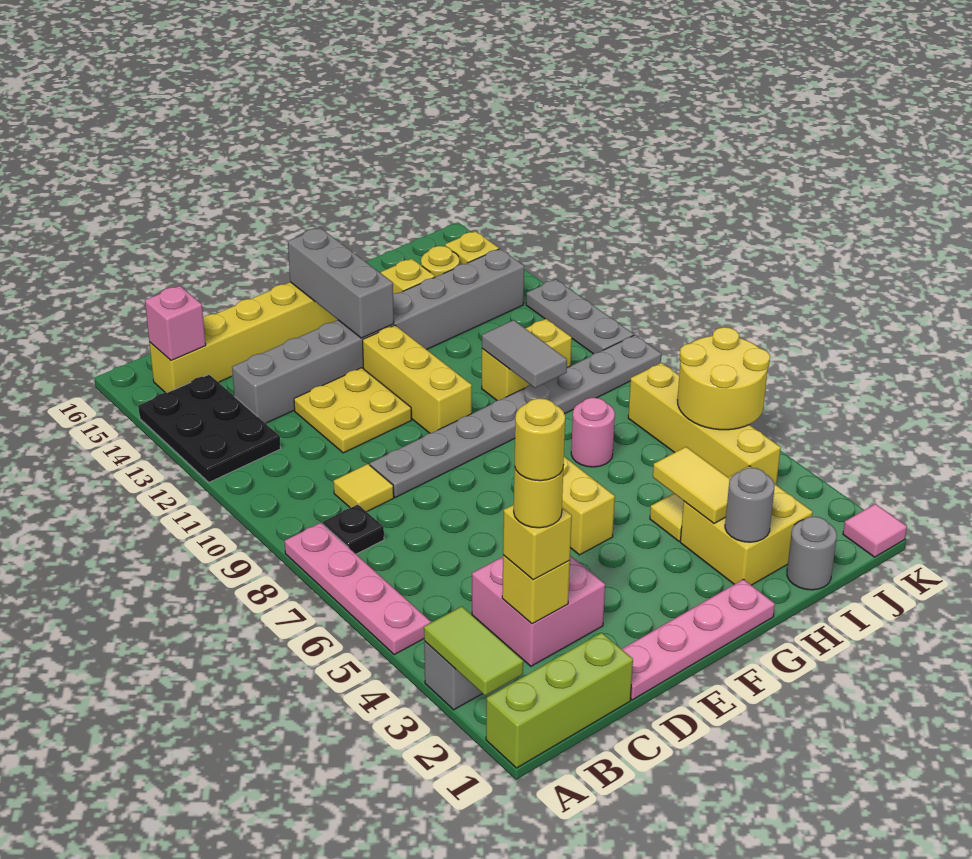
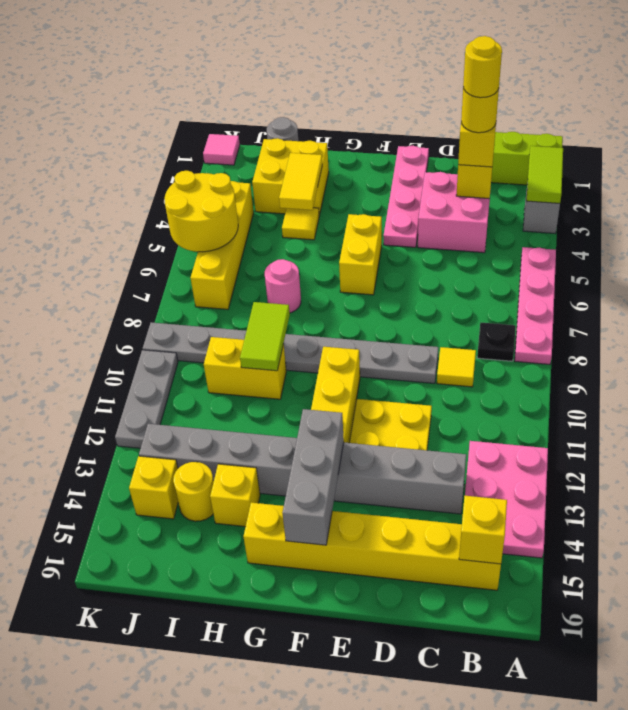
black 2x3 plate [138,375,281,482] -> pink 2x3 plate [465,441,548,558]
pink 1x1 brick [145,286,206,360] -> yellow 1x1 brick [459,496,507,564]
pink 1x4 plate [622,579,775,700] -> pink 1x4 plate turned to [384,146,429,247]
grey 1x1 round brick [725,468,775,542] -> none
grey 1x2 tile [482,320,567,388] -> lime 1x2 tile [240,302,290,371]

